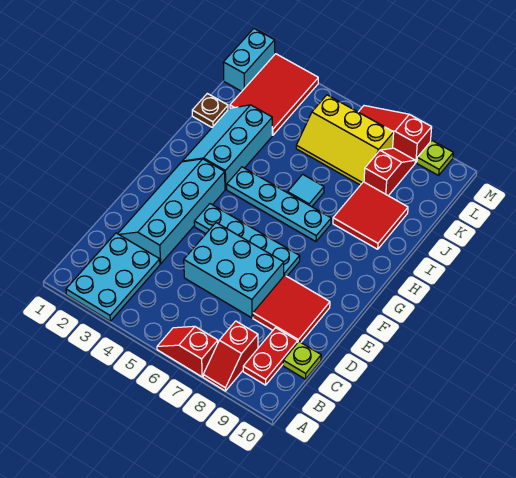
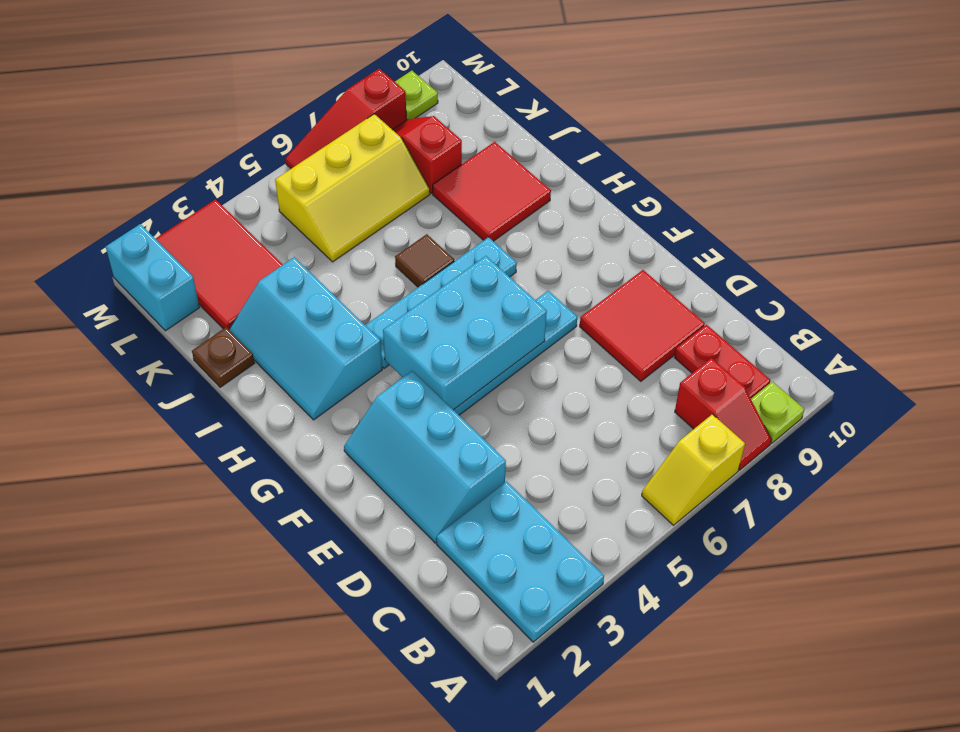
red 1x2 slope [157,326,218,377] -> yellow 1x2 slope [642,414,745,525]
lime 1x1 plate [283,342,321,379] -> lime 1x1 plate moved to [751,381,804,443]
cyan 2x4 slope [118,159,225,264] -> cyan 2x3 slope [344,371,506,543]
cyan 2x3 brick [184,223,284,318] -> cyan 2x3 brick moved to [383,256,547,410]
cyan 1x1 tile [288,174,324,207] -> brown 1x1 tile [395,234,454,287]

